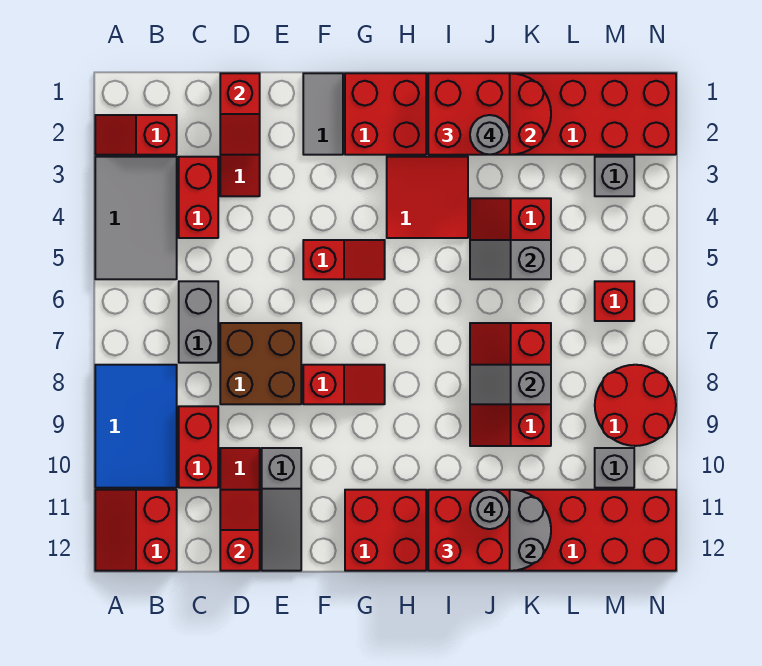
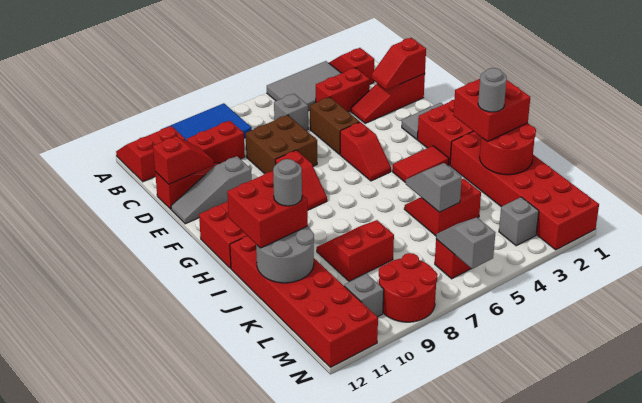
grey 1x2 brick [179,281,218,363] -> grey 1x1 brick [274,94,308,130]
none -> brown 1x2 brick [310,97,360,154]
red 2x2 tile [387,157,468,238] -> red 1x2 tile [393,146,449,183]
red 2x3 slope [470,323,551,446] -> red 2x2 slope [317,220,394,281]
grey 1x2 slope [470,365,551,404] -> grey 1x2 slope moved to [436,217,496,269]

